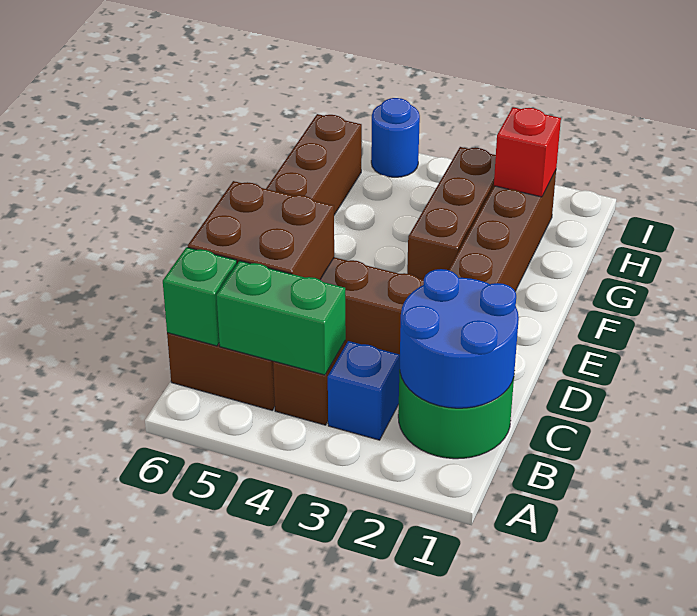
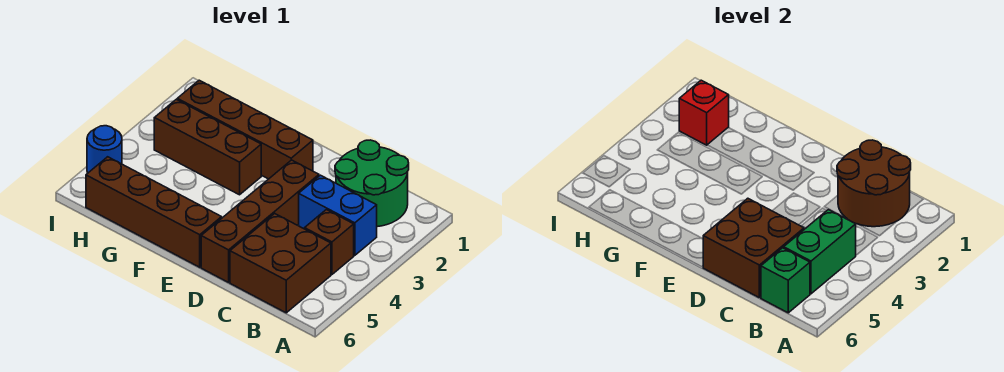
blue 2x2 round brick [400,269,519,408] -> brown 2x2 round brick [837,140,911,227]
blue 1x1 brick [328,341,400,440] -> blue 1x2 brick [299,175,377,255]

